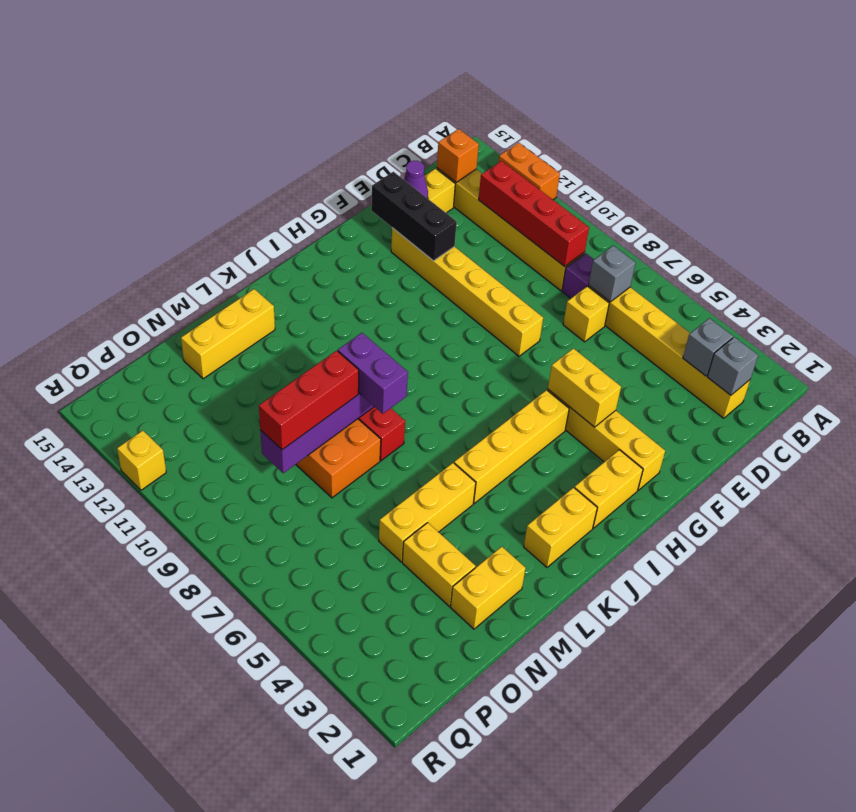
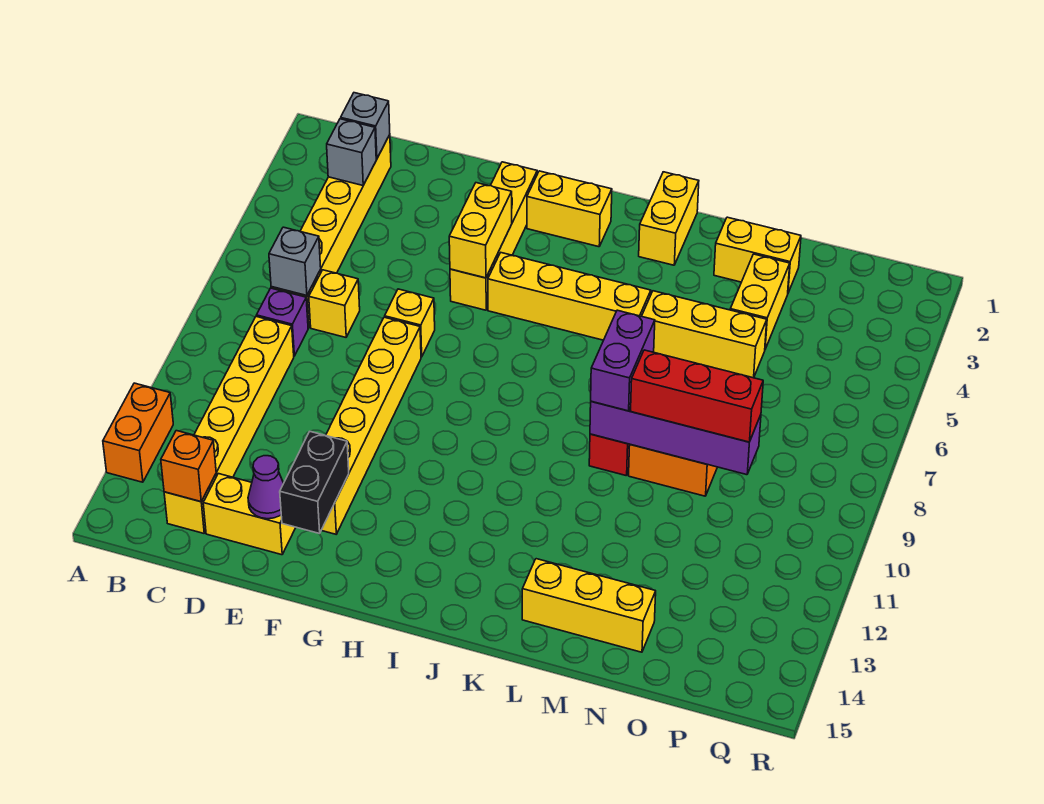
red 1x4 brick [479,161,589,267] -> none
black 1x3 brick [371,172,457,261] -> black 1x2 brick [280,431,349,534]
yellow 1x2 brick [524,488,597,567] -> yellow 1x2 brick turned to [639,172,699,265]
yellow 1x1 brick [117,431,166,490] -> yellow 1x1 brick moved to [385,289,435,357]

